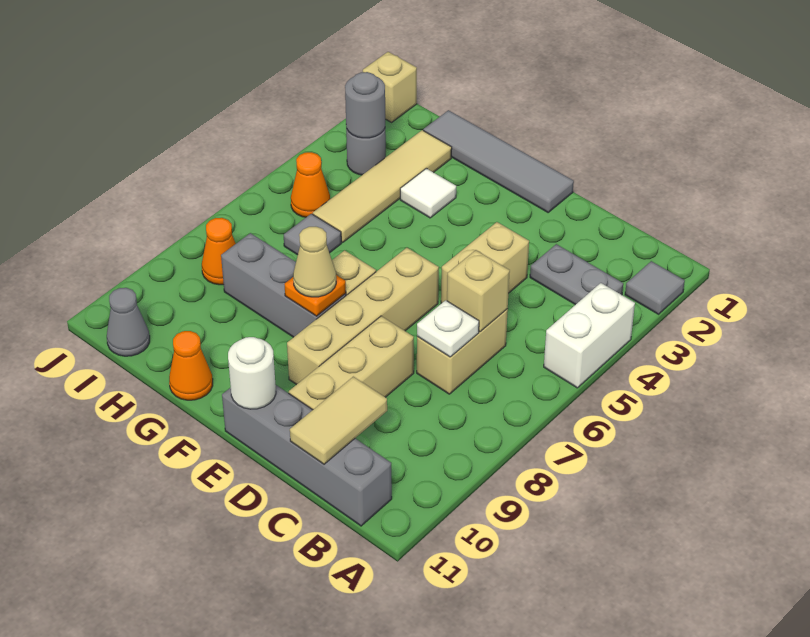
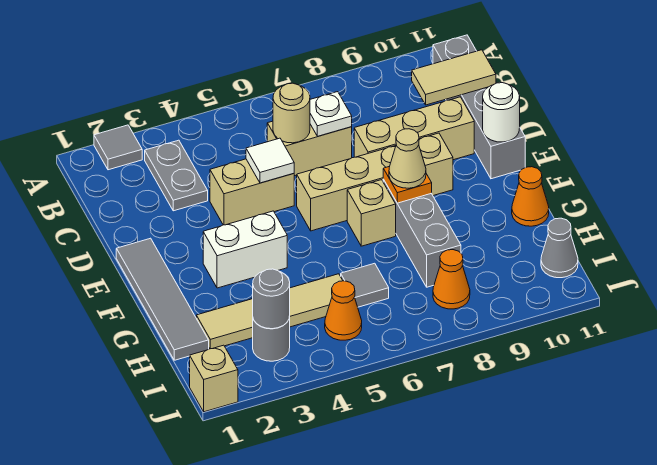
white 1x2 brick [544,283,635,388] -> white 1x2 brick moved to [203,211,287,288]
tan 1x1 brick [447,250,510,332] -> tan 1x1 round brick [273,83,310,143]
white 1x1 tile [400,168,456,218] -> white 1x1 tile moved to [246,138,294,183]

